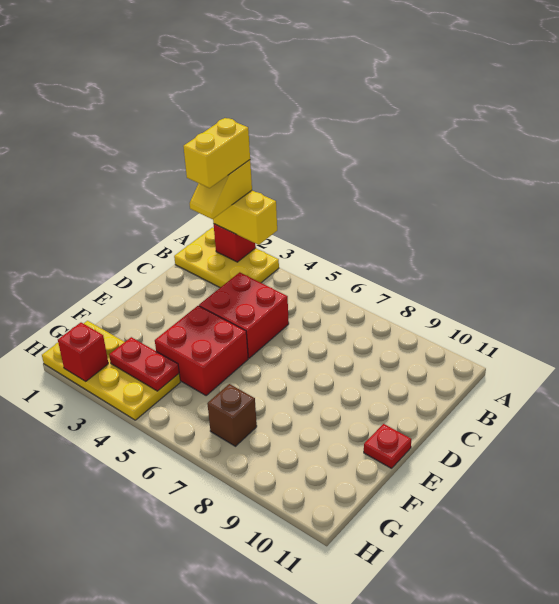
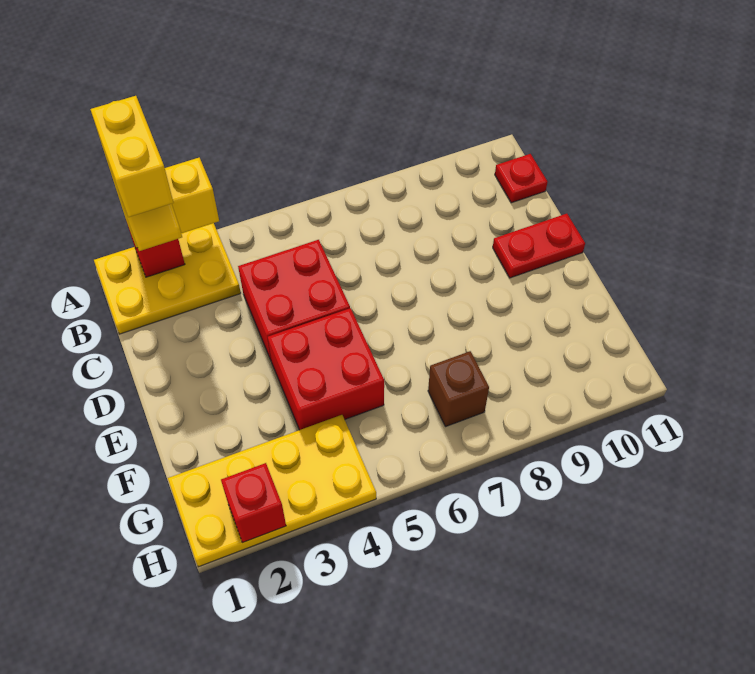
red 1x1 plate [364,424,411,468] -> red 1x1 plate moved to [495,154,547,203]
red 1x2 plate [109,337,179,391] -> red 1x2 plate moved to [493,214,585,278]

